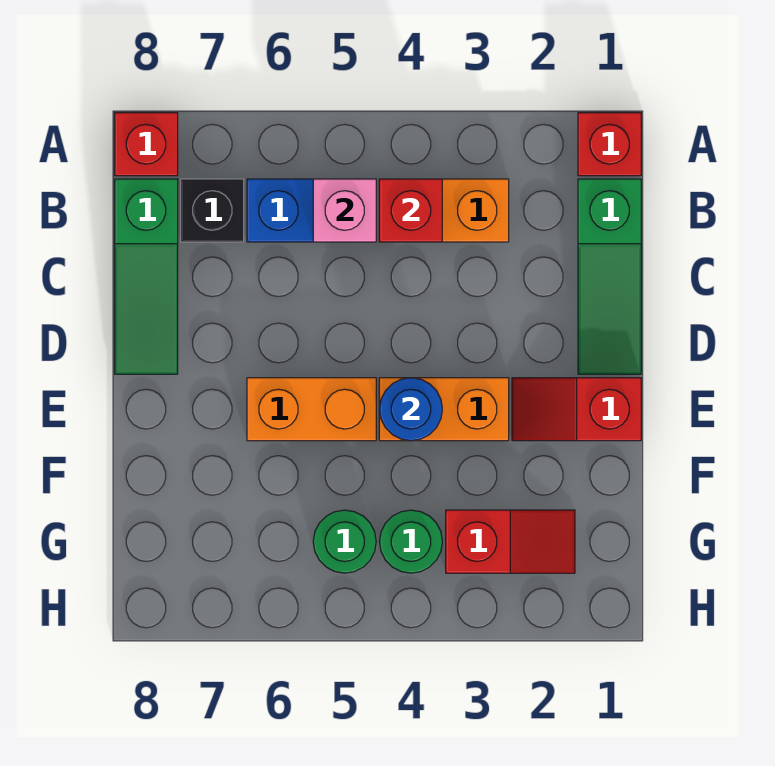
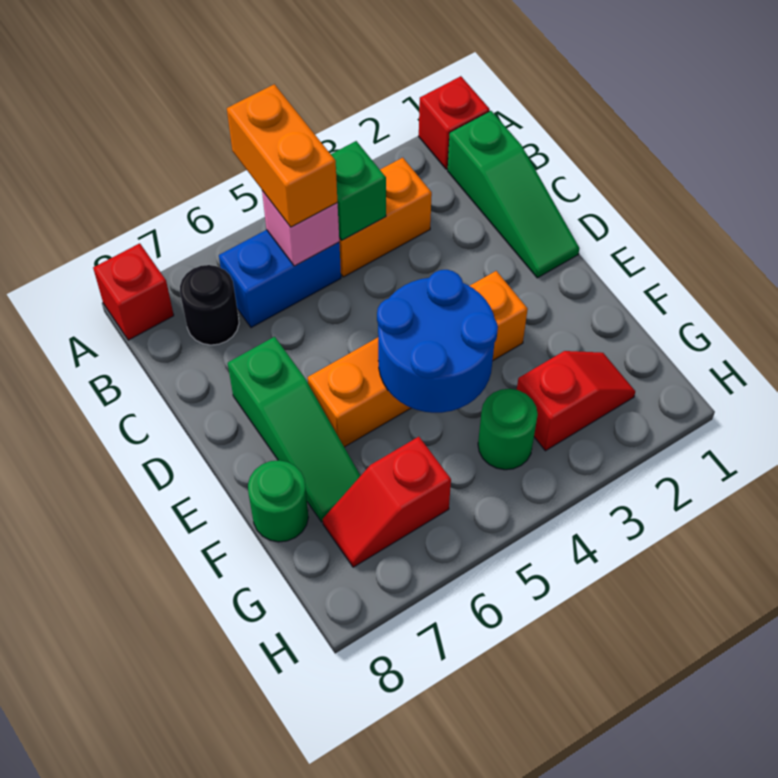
none -> orange 1x2 brick [227,84,337,227]
red 1x1 brick [379,179,442,242] -> green 1x1 brick [331,141,386,240]
black 1x1 brick [181,179,244,242] -> black 1x1 round brick [180,265,239,345]
green 1x3 slope [115,179,178,374] -> green 1x3 slope moved to [228,337,360,522]
red 1x2 slope [512,378,641,441] -> red 1x2 slope moved to [323,437,451,567]
blue 1x1 round brick [379,378,442,441] -> blue 2x2 round brick [377,270,498,413]
green 1x1 round brick [313,510,376,573] -> green 1x1 round brick moved to [248,460,308,542]

